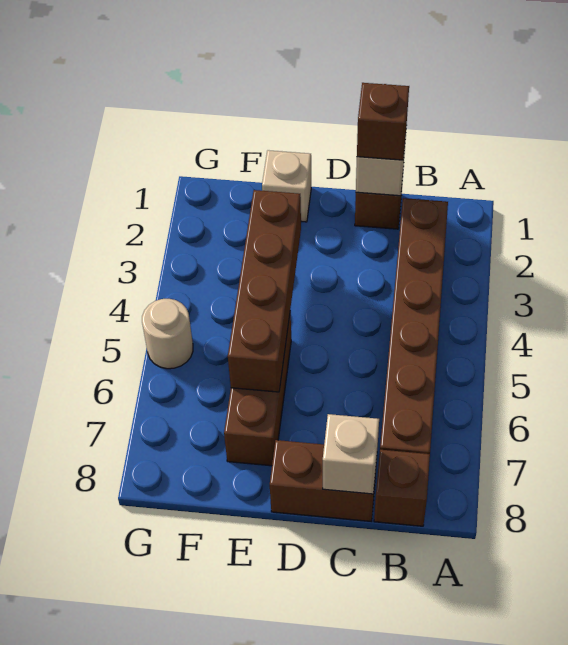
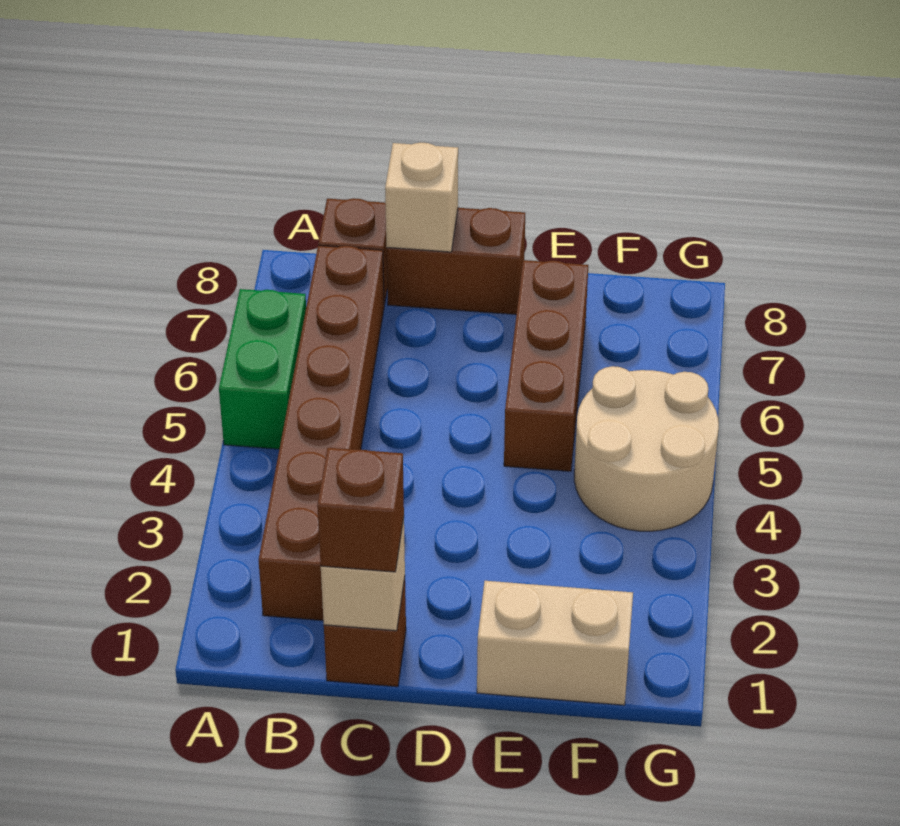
none -> green 1x2 brick [219,289,306,449]
tan 1x1 brick [262,150,311,222] -> tan 1x2 brick [477,581,633,705]
brown 1x4 brick [228,190,301,392] -> none
tan 1x1 round brick [142,299,193,369] -> tan 2x2 round brick [574,366,719,531]

